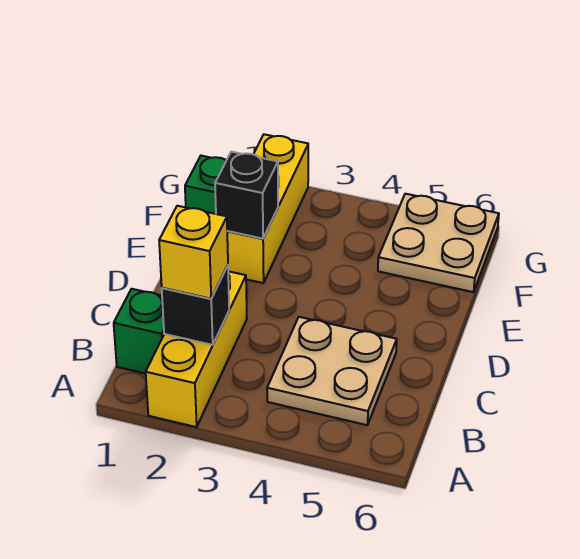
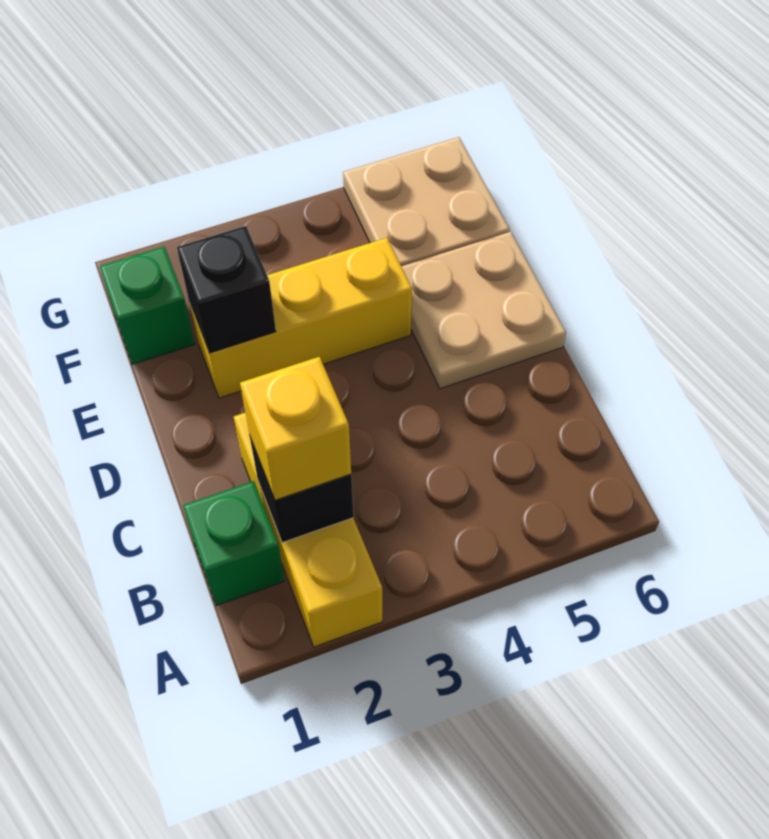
tan 2x2 plate [267,317,397,425] -> tan 2x2 plate moved to [401,232,566,389]
yellow 1x3 brick [227,134,308,283] -> yellow 1x3 brick turned to [189,238,412,398]

